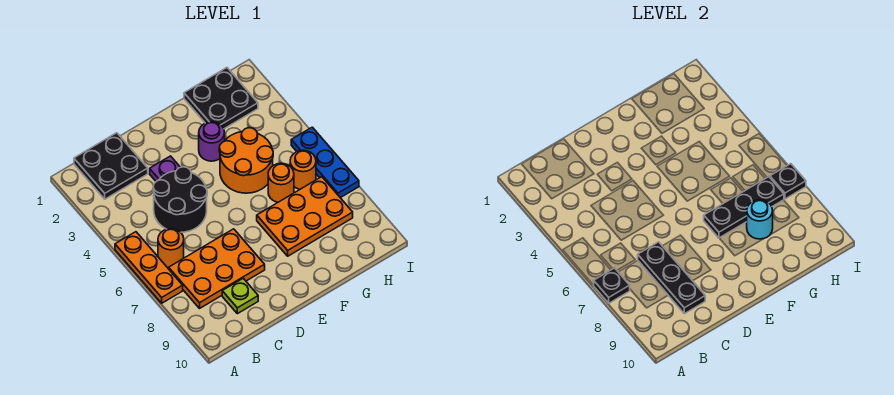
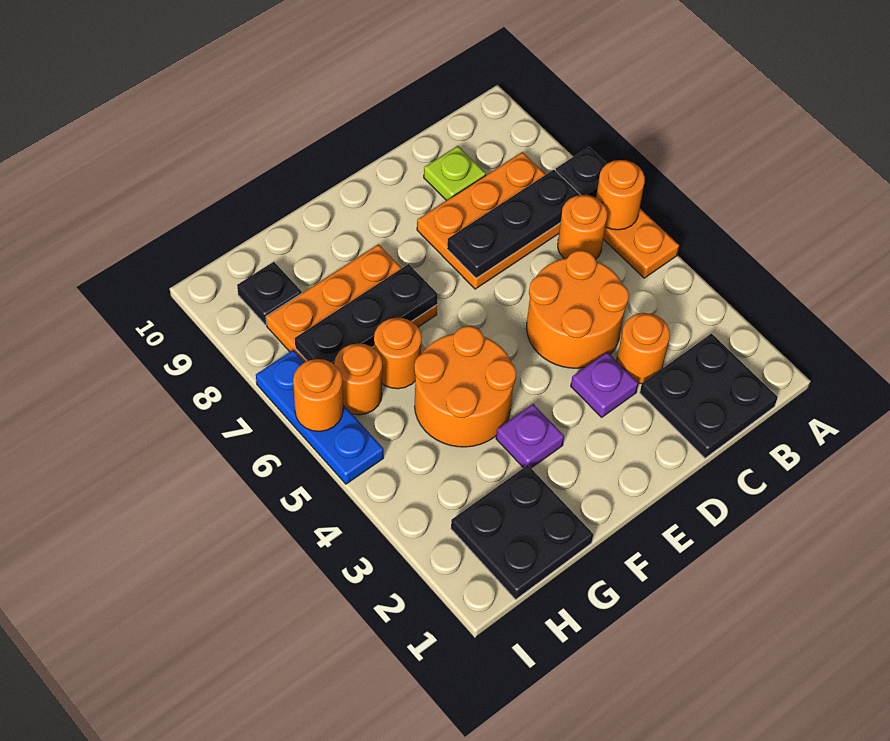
none -> orange 1x1 round brick [596,160,645,230]
none -> orange 1x1 round brick [617,313,670,384]
black 2x2 round brick [153,167,207,232] -> orange 2x2 round brick [527,250,629,368]
black 1x3 plate [638,242,705,314] -> black 1x3 plate turned to [447,170,580,278]
purple 1x1 round brick [199,122,225,161] -> purple 1x1 plate [496,404,564,468]
cyan 1x1 round brick [747,200,773,239] -> none
none -> orange 1x1 round brick [293,359,343,431]
black 1x1 plate [770,164,806,199] -> black 1x1 plate moved to [237,262,302,325]

